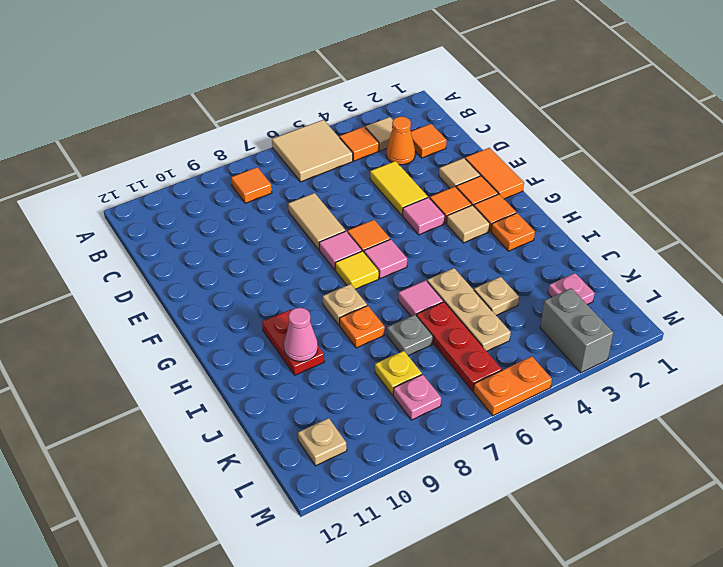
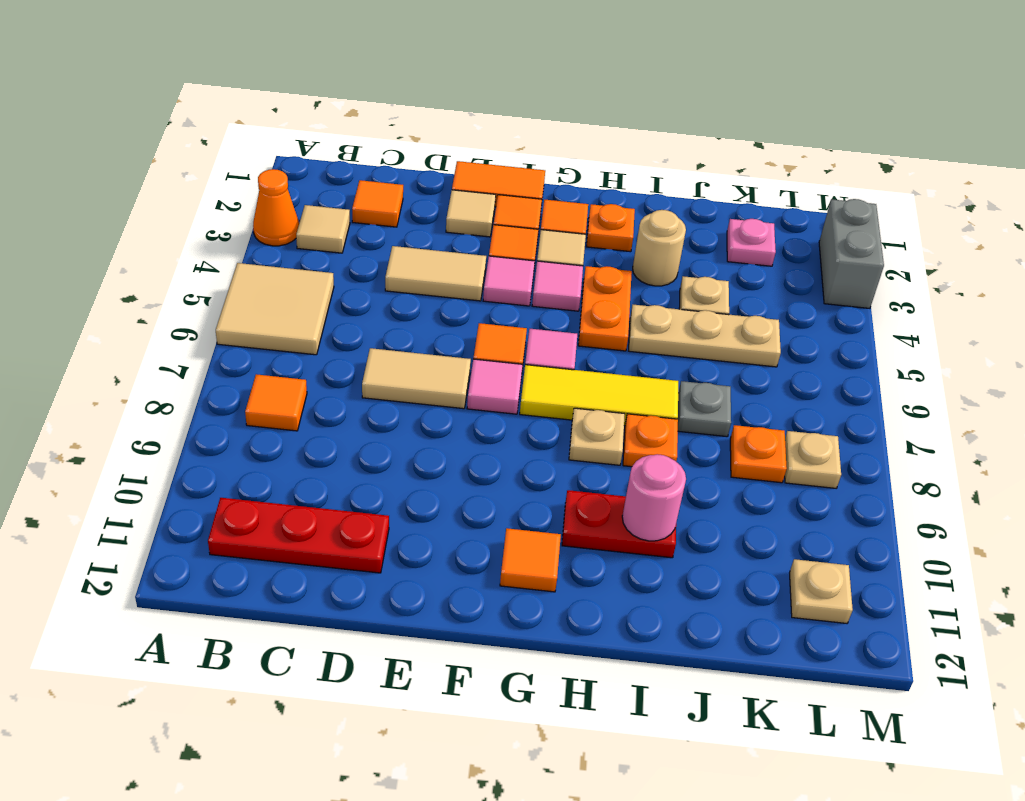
orange 1x1 tile [339,127,379,161] -> orange 1x1 tile moved to [500,528,561,592]
orange 1x1 cone [386,117,415,165] -> orange 1x1 cone moved to [253,169,299,246]
yellow 1x2 tile [370,161,428,216] -> tan 1x2 tile [385,246,486,301]
yellow 1x1 tile [335,251,379,289] -> yellow 1x3 tile [520,365,678,426]
none -> tan 1x1 round brick [633,210,686,286]
pink 1x1 tile [398,280,443,316] -> pink 1x1 tile moved to [532,261,583,311]
pink 1x1 cone [284,308,318,362] -> pink 1x1 round brick [622,454,686,541]
red 1x3 plate [417,302,502,391] -> red 1x3 plate moved to [208,498,389,573]
yellow 1x1 plate [375,351,422,395] -> orange 1x1 plate [730,425,787,483]
grey 1x2 brick [540,288,613,373] -> grey 1x2 brick turned to [819,199,884,308]
pink 1x1 plate [393,374,441,420] -> tan 1x1 plate [785,431,841,488]
orange 1x2 plate [473,356,552,416] -> orange 1x2 plate moved to [578,266,632,351]

